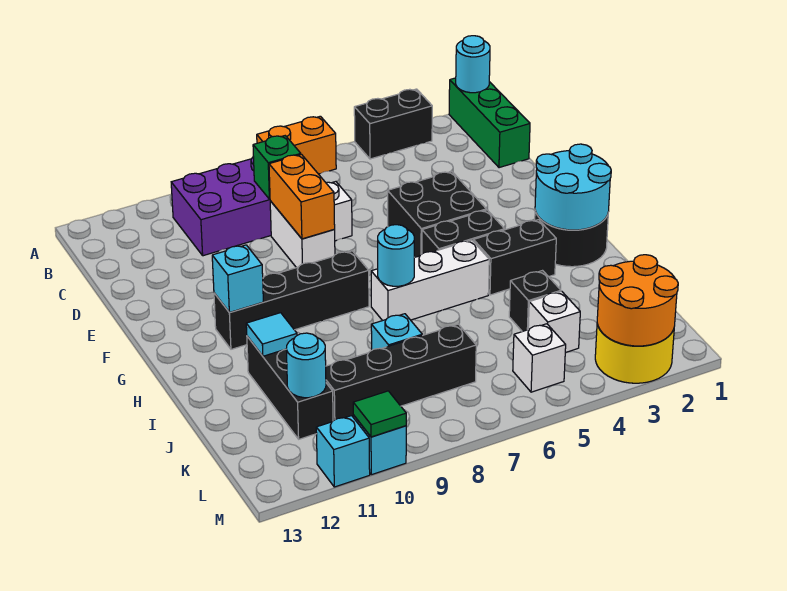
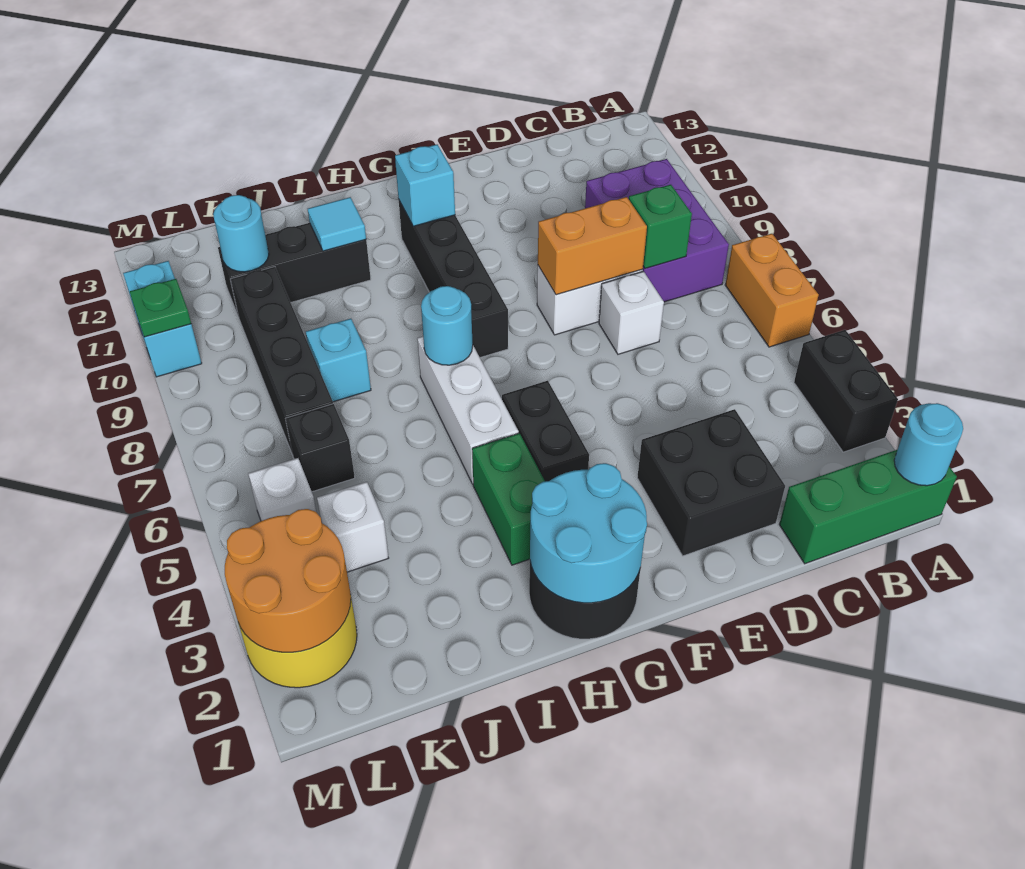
black 2x2 brick [388,171,486,257] -> black 2x2 brick moved to [637,409,785,556]
black 1x2 brick [474,220,556,295] -> green 1x2 brick [472,433,545,565]
black 1x1 brick [509,271,561,332] -> black 1x1 brick moved to [286,404,355,492]
green 1x1 tile [353,391,406,437] -> green 1x1 plate [130,279,191,337]

